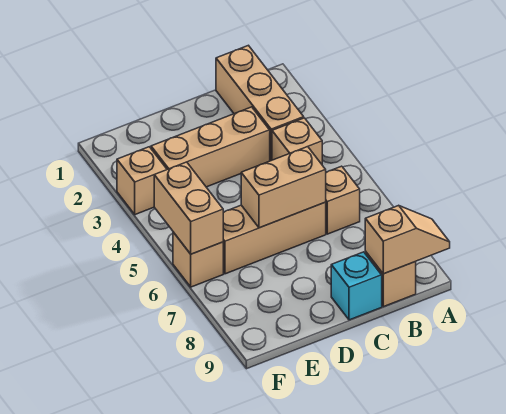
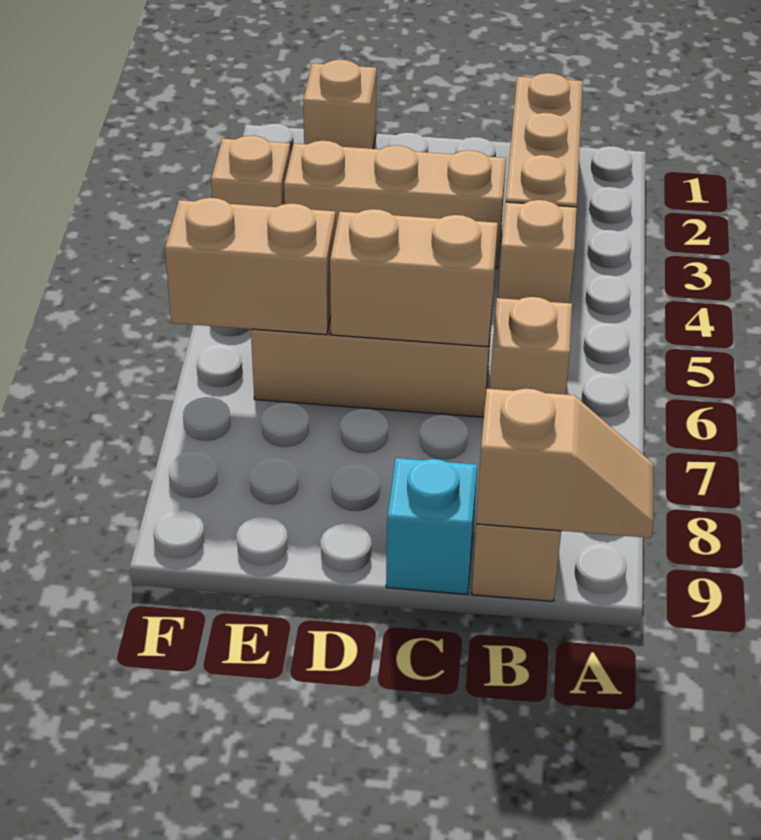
tan 1x2 brick [154,162,223,254] -> tan 1x2 brick turned to [165,198,336,335]
tan 1x1 brick [173,232,223,287] -> tan 1x1 brick moved to [303,60,377,149]

